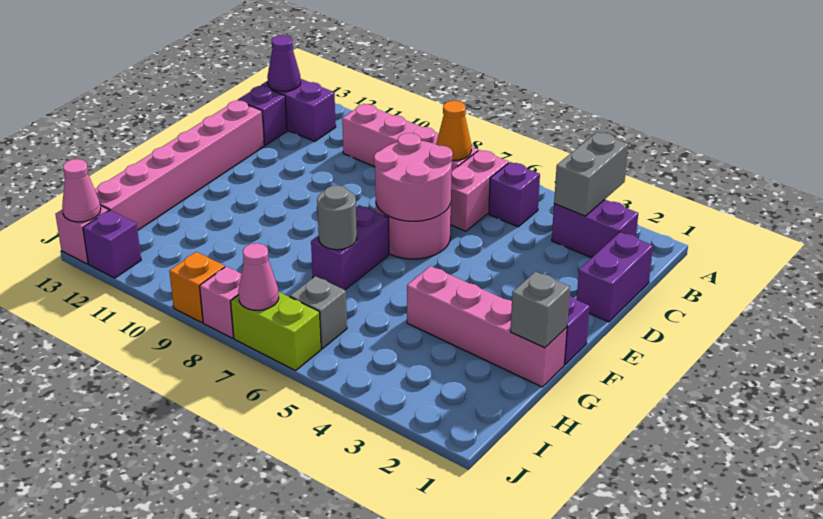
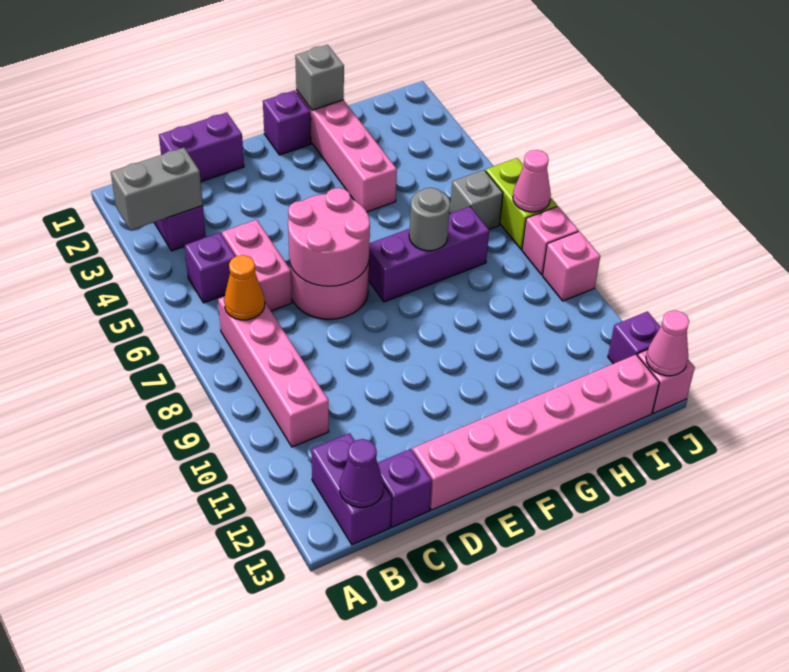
pink 1x2 brick [451,150,509,231] -> pink 1x2 brick turned to [222,220,292,311]
purple 1x2 brick [311,205,389,290] -> purple 1x3 brick [369,207,489,302]
orange 1x1 brick [169,252,225,323] -> pink 1x1 brick [543,231,600,301]

